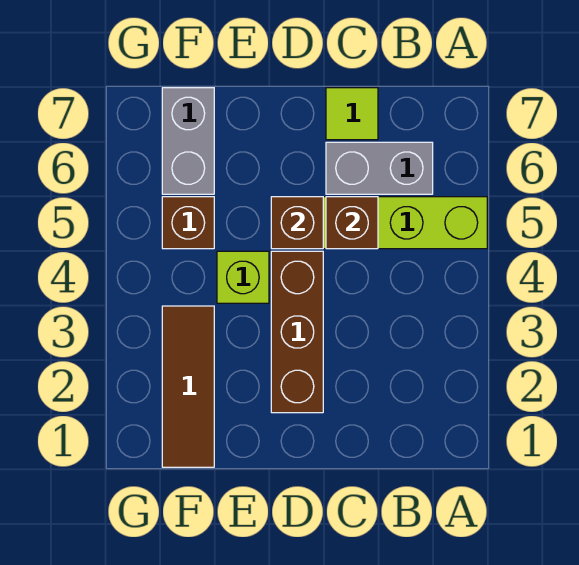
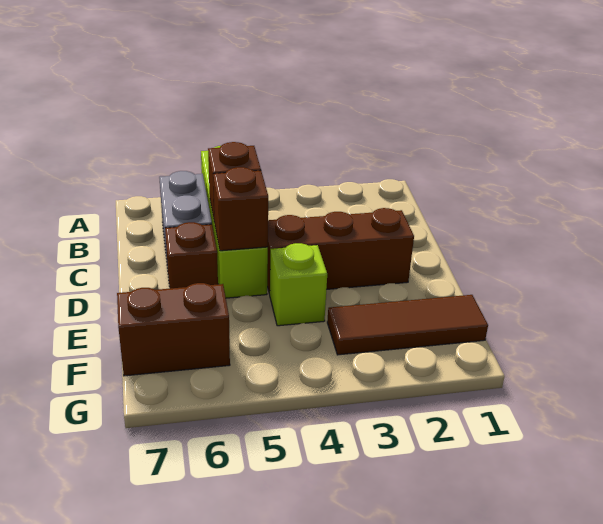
lime 1x1 tile [326,88,378,140] -> none
brown 1x1 brick [162,197,214,249] -> brown 1x1 brick moved to [165,222,218,288]
grey 1x2 brick [162,88,214,194] -> brown 1x2 brick [117,283,230,376]

